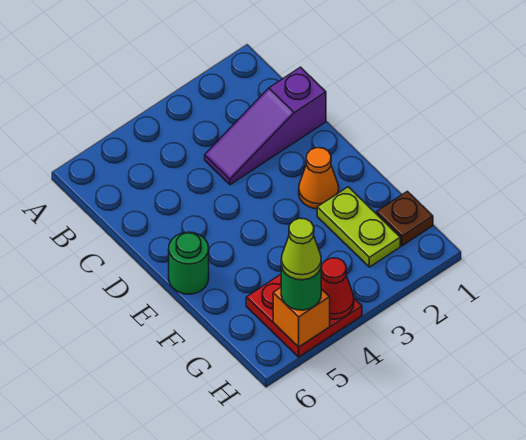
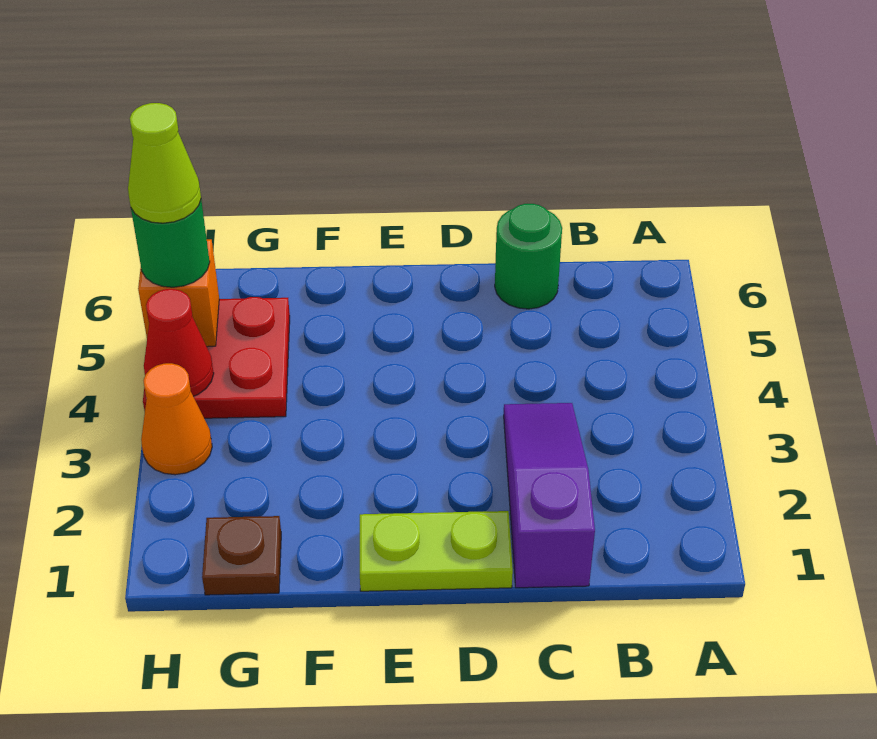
orange 1x1 cone [299,148,339,209] -> orange 1x1 cone moved to [141,363,212,475]
green 1x1 round brick [169,232,209,294] -> green 1x1 round brick moved to [495,204,562,309]
lime 1x2 plate [317,187,400,267] -> lime 1x2 plate moved to [360,511,513,591]

